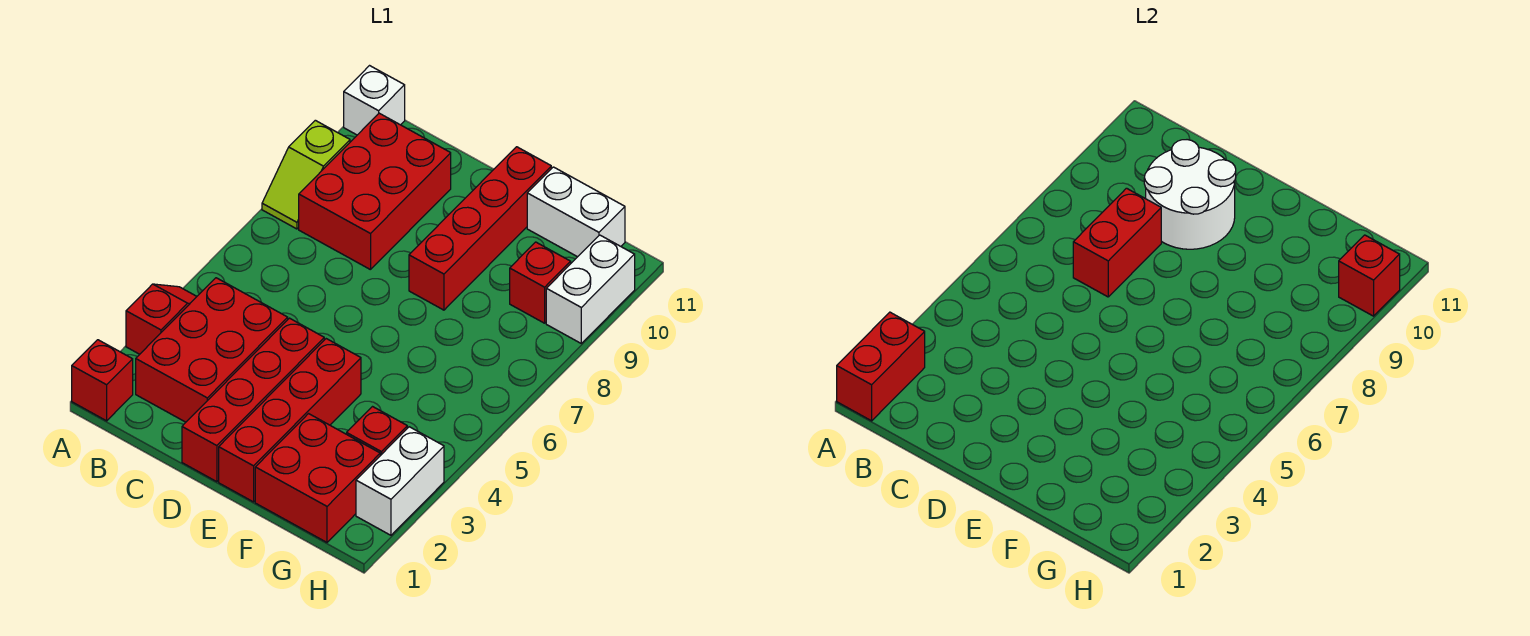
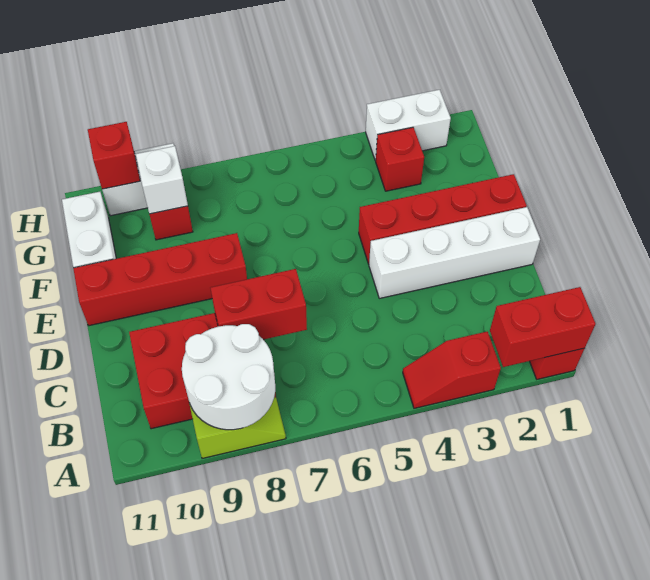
white 1x1 brick [344,66,405,135] -> white 1x1 brick moved to [136,146,188,214]
red 2x3 brick [136,278,288,422] -> none
white 2x2 round brick [1144,140,1236,249] -> white 2x2 round brick moved to [182,324,275,430]
red 1x4 brick [182,318,324,482] -> white 1x4 brick [369,207,540,298]
red 2x2 brick [255,414,380,542] -> none

